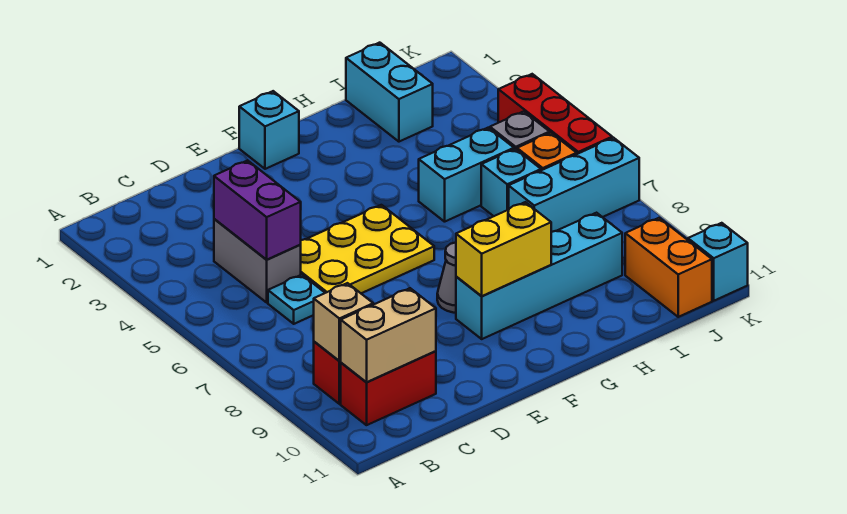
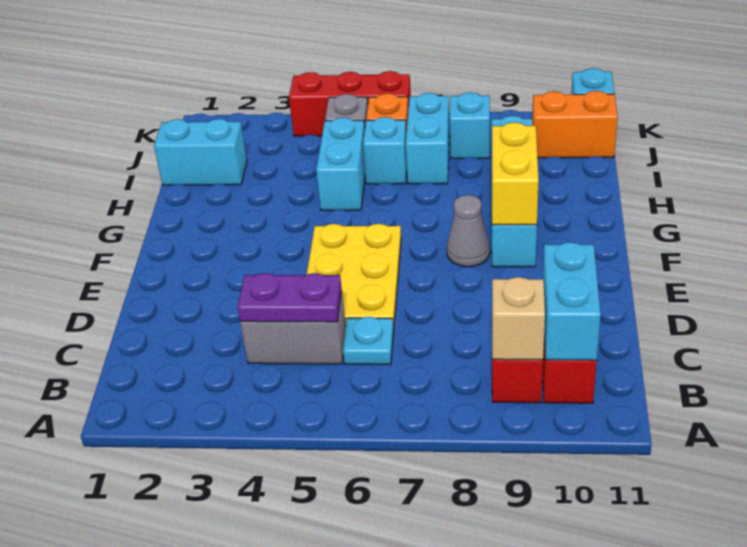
tan 1x2 brick [341,288,436,382] -> cyan 1x2 brick [543,242,601,360]
purple 1x2 brick [214,160,301,260] -> purple 1x2 plate [238,273,342,322]
cyan 1x1 brick [239,91,299,169] -> cyan 1x1 brick moved to [450,92,490,158]
cyan 1x3 brick [509,138,639,232] -> cyan 1x2 brick [406,93,450,184]

